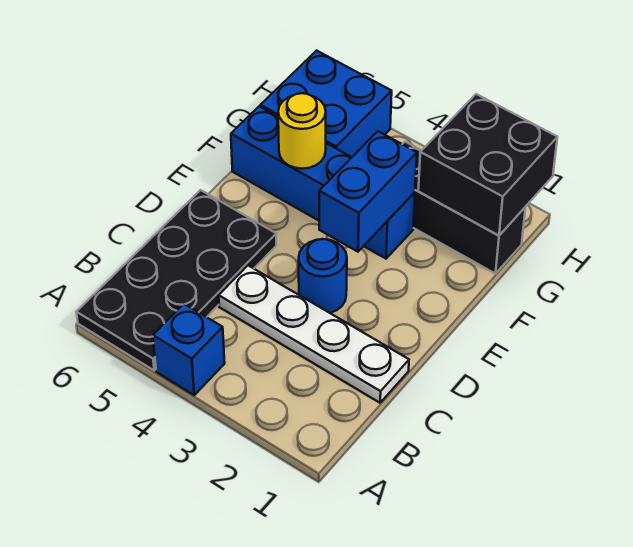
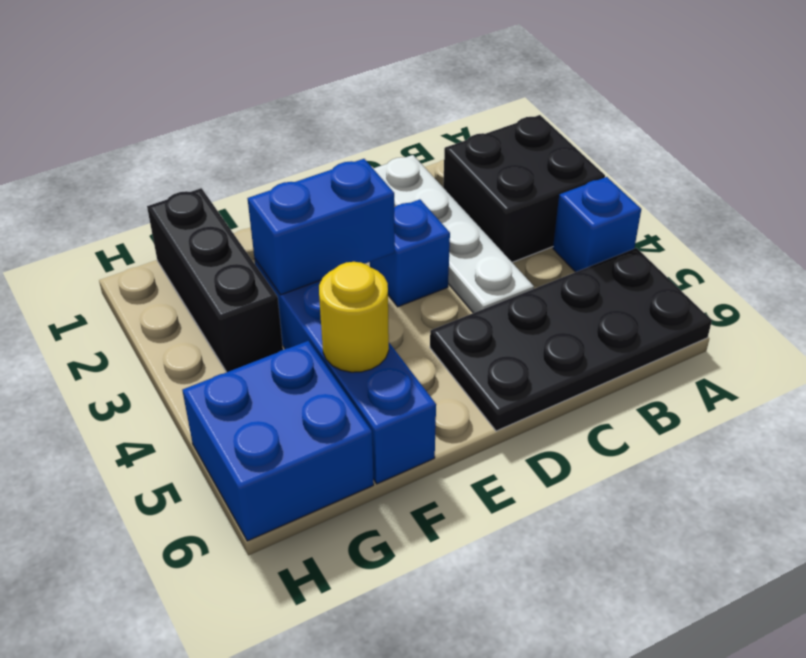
blue 1x1 round brick [299,239,347,313] -> blue 1x1 brick [370,199,450,307]
black 2x2 brick [418,94,557,235] -> black 2x2 brick moved to [443,115,605,262]

